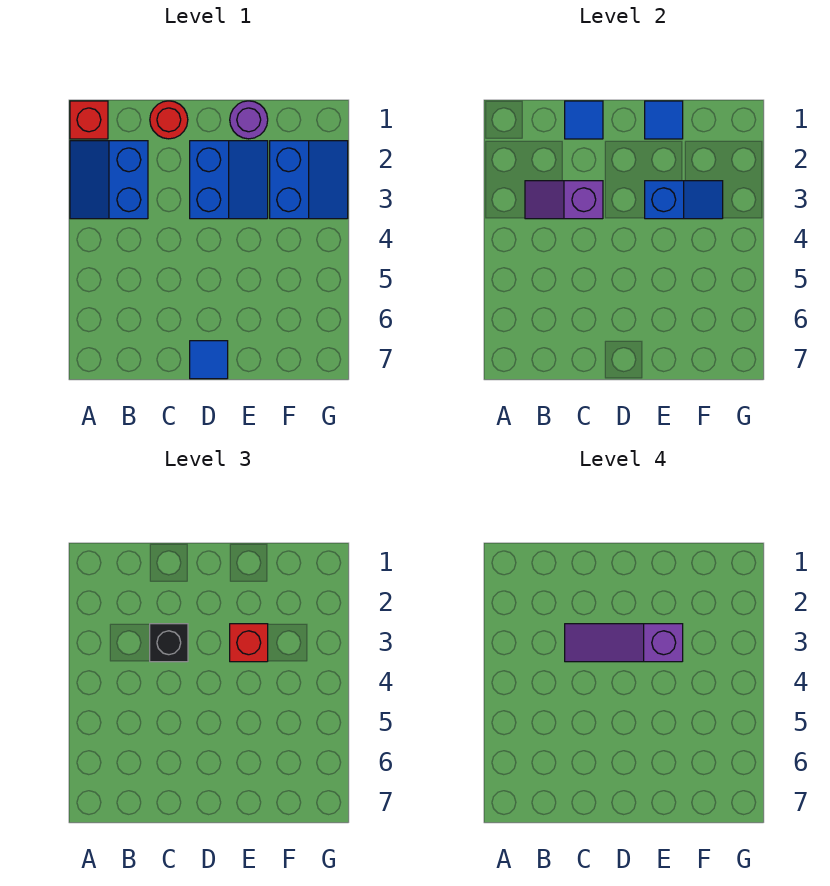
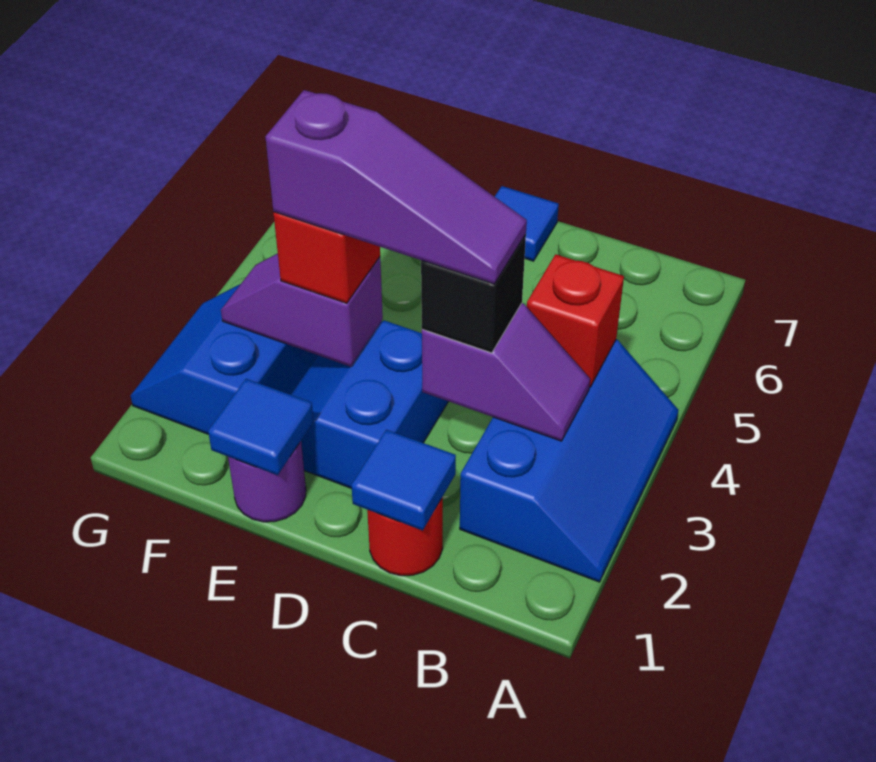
red 1x1 brick [70,101,108,139] -> red 1x1 brick moved to [527,254,624,387]
blue 2x2 slope [70,141,148,219] -> blue 2x3 slope [460,339,678,582]
blue 1x2 slope [645,181,723,219] -> purple 1x2 slope [221,253,383,367]

